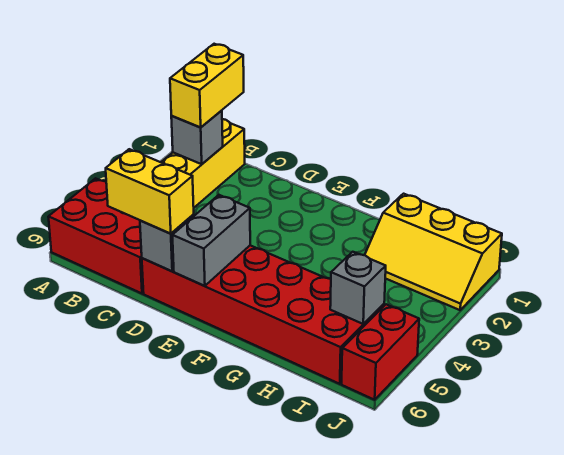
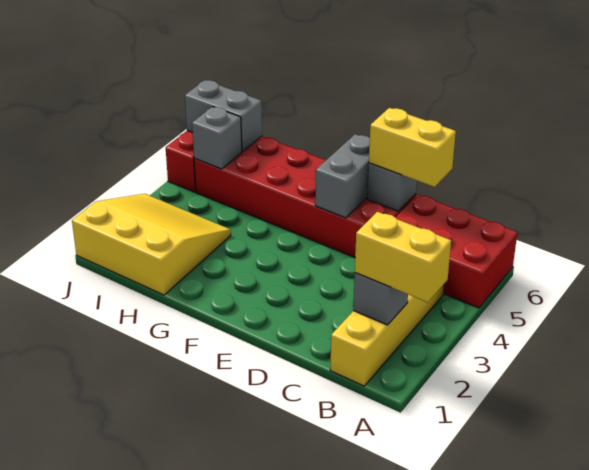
yellow 1x2 brick [170,44,244,128] -> yellow 1x2 brick turned to [355,212,451,302]
yellow 2x3 slope [365,194,502,310] -> yellow 3x3 slope [72,194,231,295]
none -> grey 1x2 brick [185,80,262,151]

